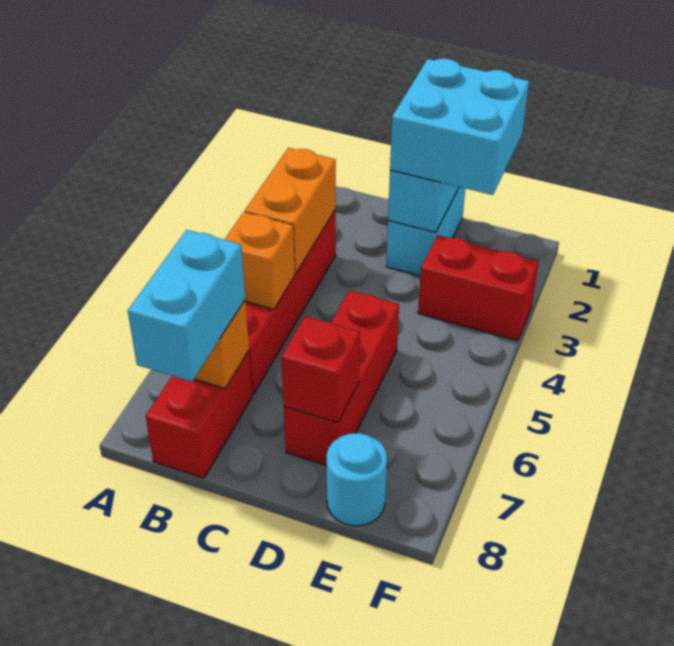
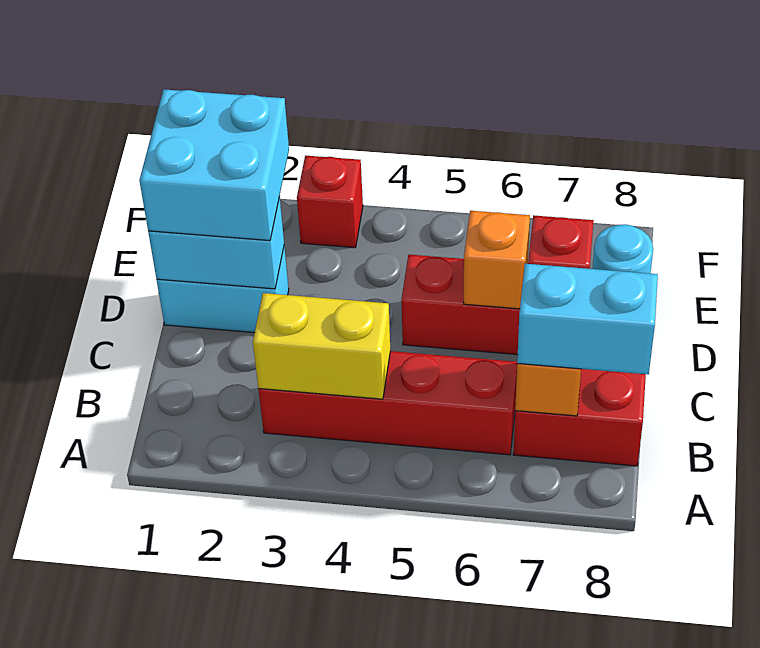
orange 1x2 brick [245,148,336,273] -> yellow 1x2 brick [253,293,390,399]
orange 1x1 brick [224,212,295,309] -> orange 1x1 brick moved to [464,211,530,309]
red 1x2 brick [418,235,539,341] -> red 1x1 brick [297,156,363,248]

